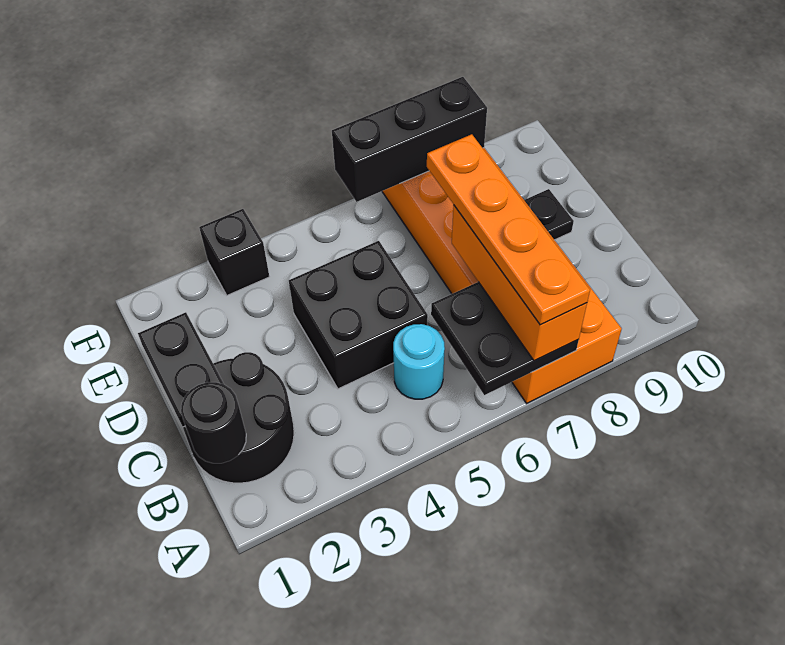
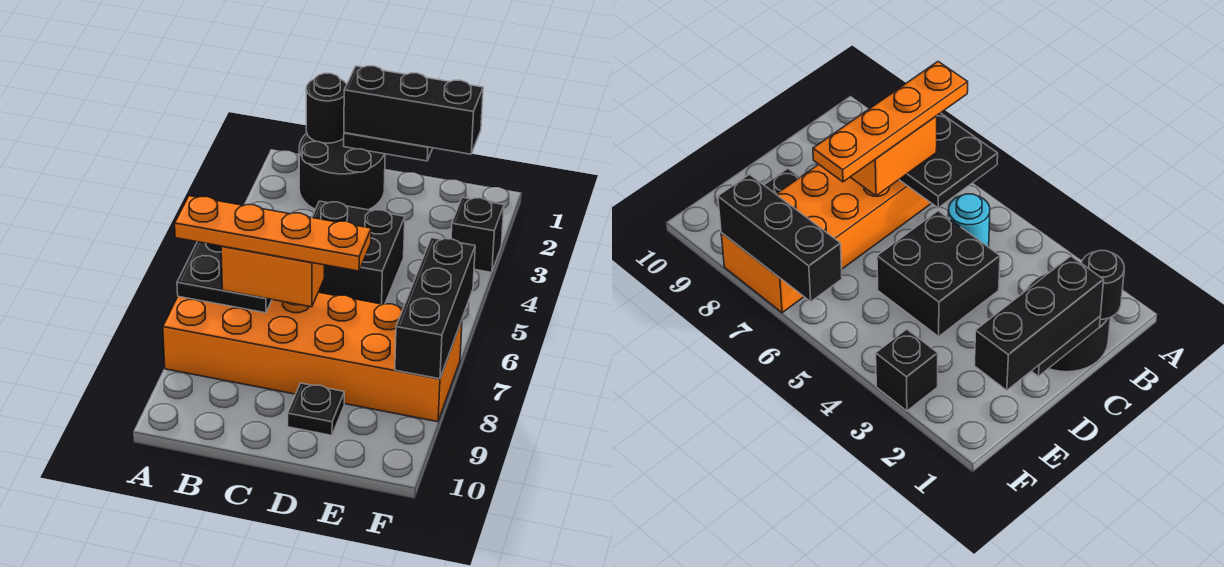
orange 1x3 brick [452,205,587,361] -> orange 1x2 brick [221,246,324,307]
none -> black 1x3 brick [344,66,483,154]

